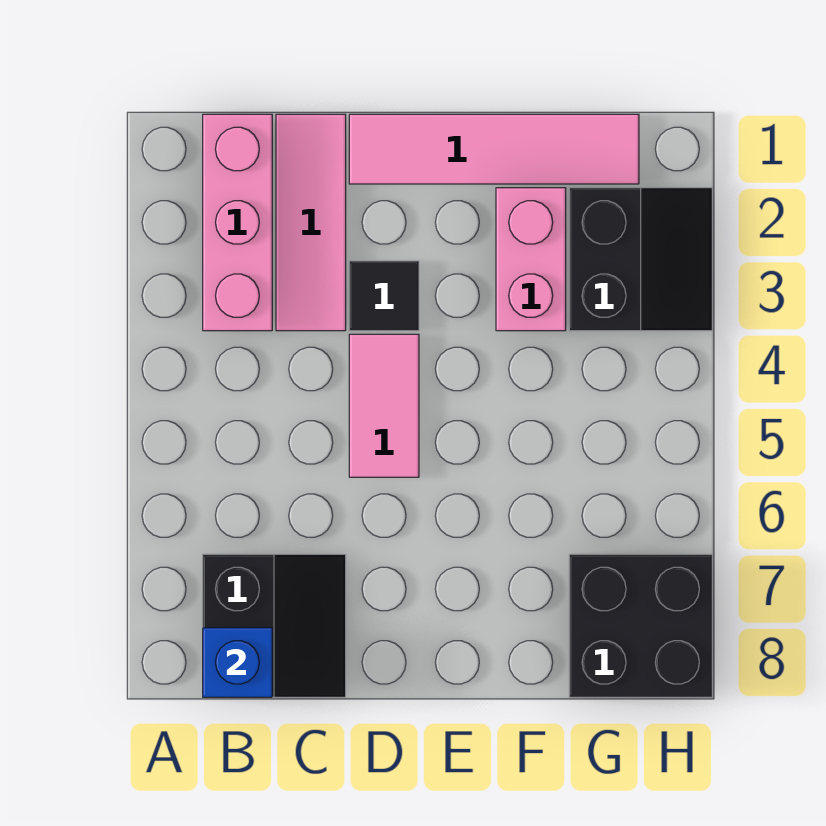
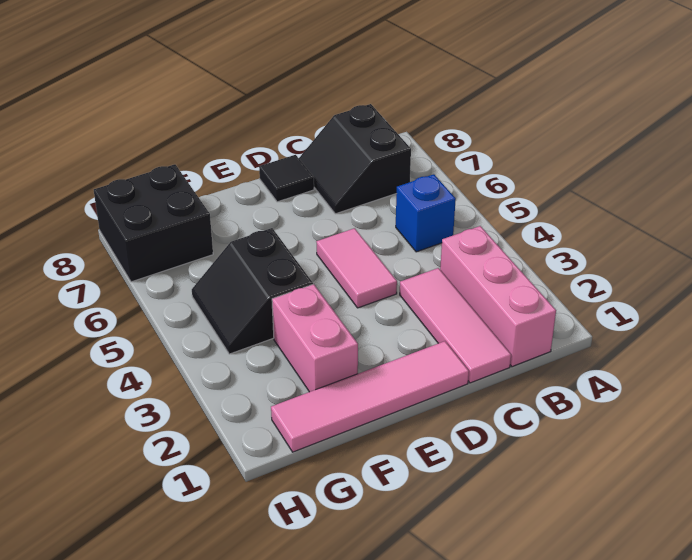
blue 1x1 brick [203,628,272,697] -> blue 1x1 brick moved to [396,174,456,252]
black 1x1 tile [349,261,419,331] -> black 1x1 tile moved to [259,155,314,202]
black 2x2 slope [569,188,712,331] -> black 2x2 slope moved to [192,228,313,354]

